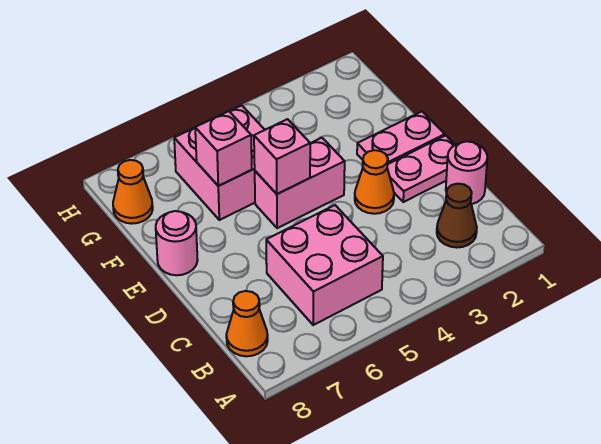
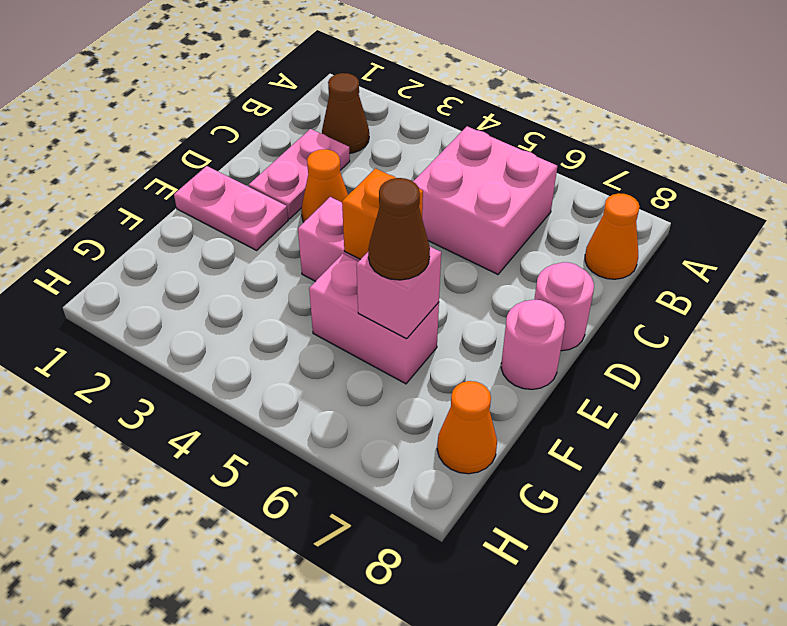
pink 1x1 round brick [446,141,487,204] -> pink 1x1 round brick moved to [534,262,594,351]
pink 1x2 plate [387,136,455,202] -> pink 1x2 plate turned to [249,129,350,219]
pink 1x1 brick [254,119,310,194] -> orange 1x1 brick [342,168,423,259]
pink 2x2 brick [174,106,265,220] -> pink 1x2 brick [309,254,439,384]
none -> brown 1x1 cone [368,178,430,280]

